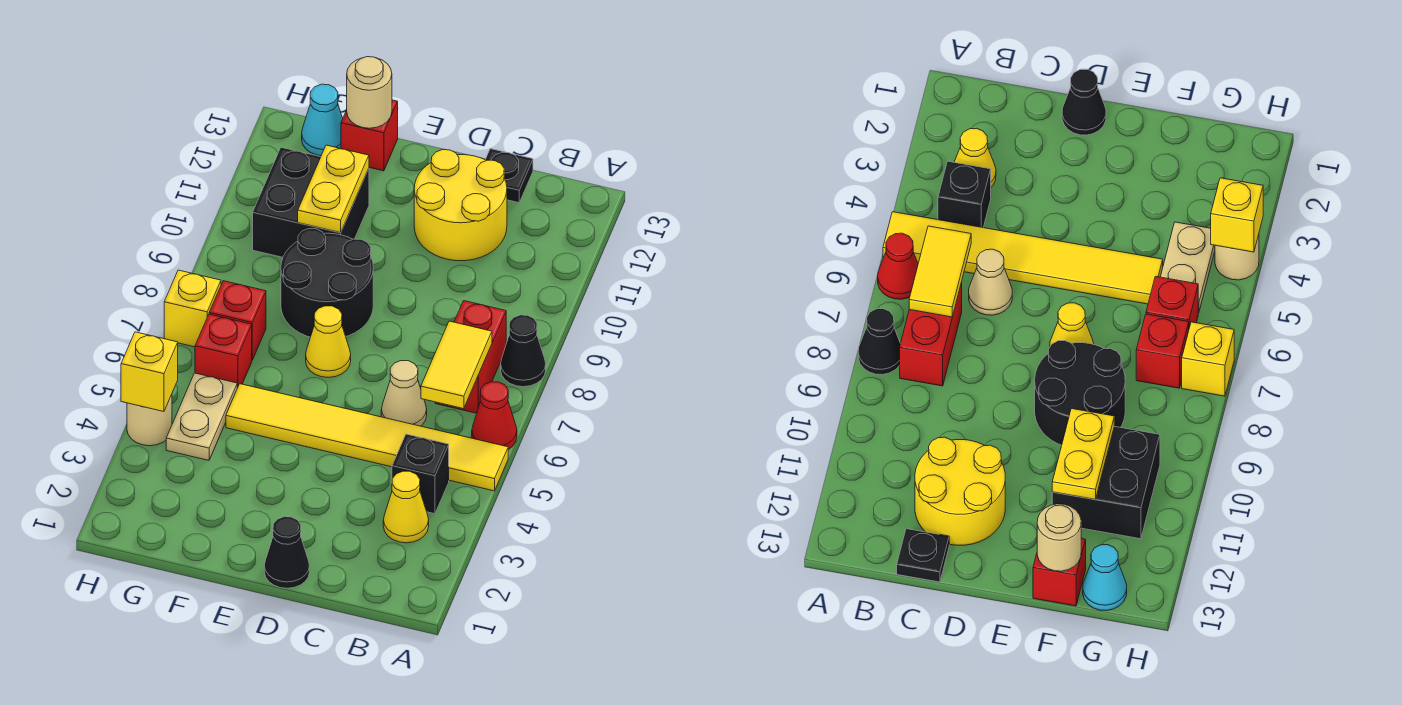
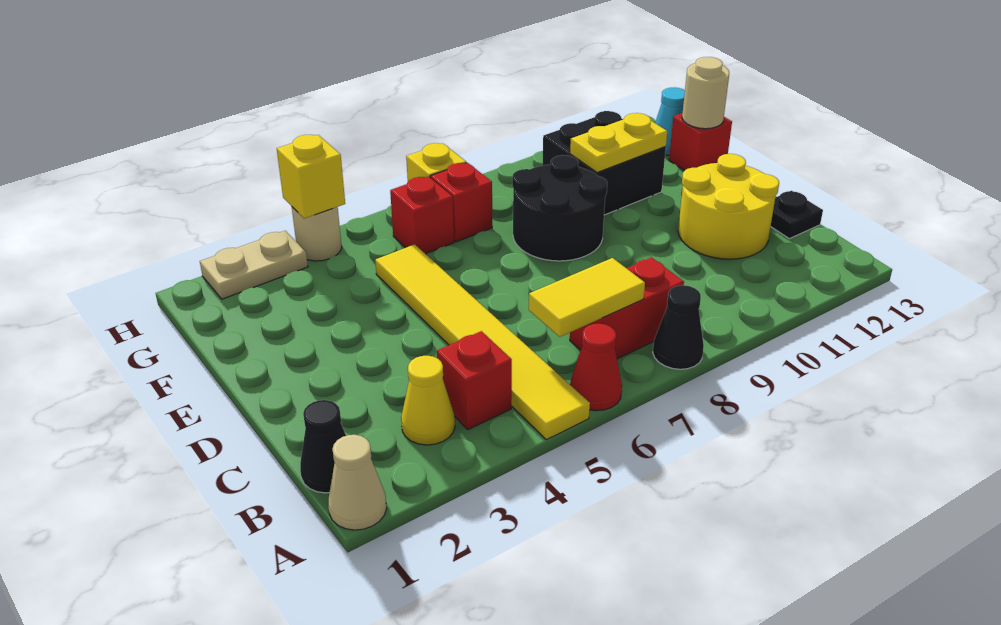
black 1x1 brick [392,434,449,514] -> red 1x1 brick [437,331,512,429]
tan 1x1 cone [381,361,427,426] -> tan 1x1 cone moved to [328,435,387,530]
black 1x1 cone [264,517,310,588] -> black 1x1 cone moved to [300,400,346,493]
yellow 1x1 cone [306,306,351,378] -> none
tan 1x2 plate [166,373,237,460] -> tan 1x2 plate moved to [200,231,308,299]

